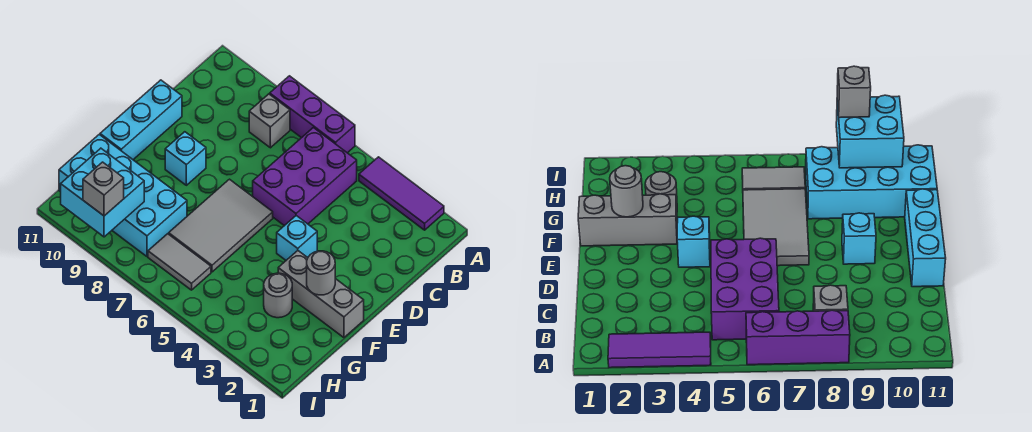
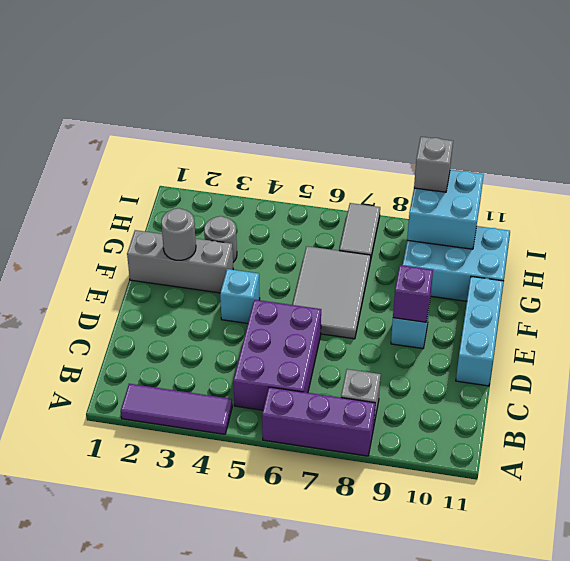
none -> purple 1x1 brick [393,265,433,322]
cyan 2x4 brick [59,135,187,256] -> cyan 2x3 brick [403,226,510,301]
grey 1x2 tile [148,234,211,290] -> grey 1x2 tile turned to [339,203,380,262]

